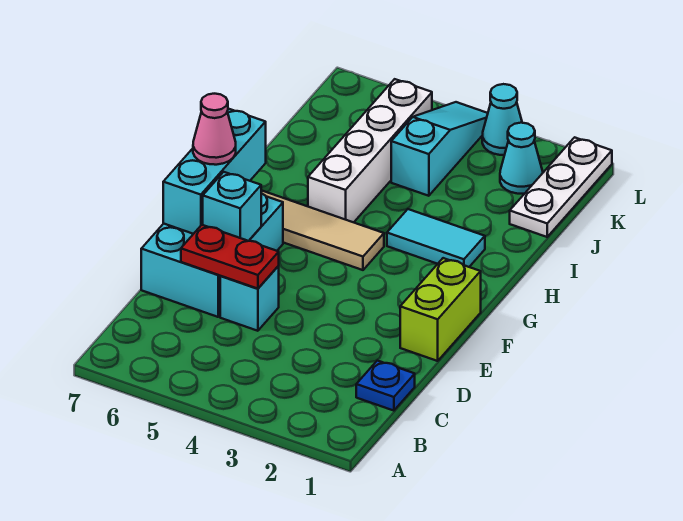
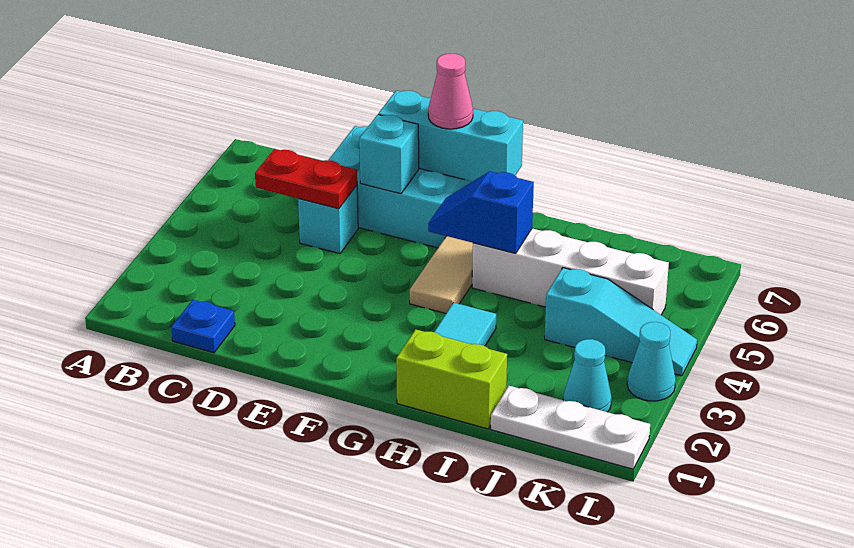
red 1x2 plate [181,225,279,289] -> red 1x2 plate turned to [255,149,357,209]
lime 1x2 brick [400,258,481,361] -> lime 1x2 brick moved to [396,329,507,429]
none -> blue 1x2 slope [428,171,534,253]

